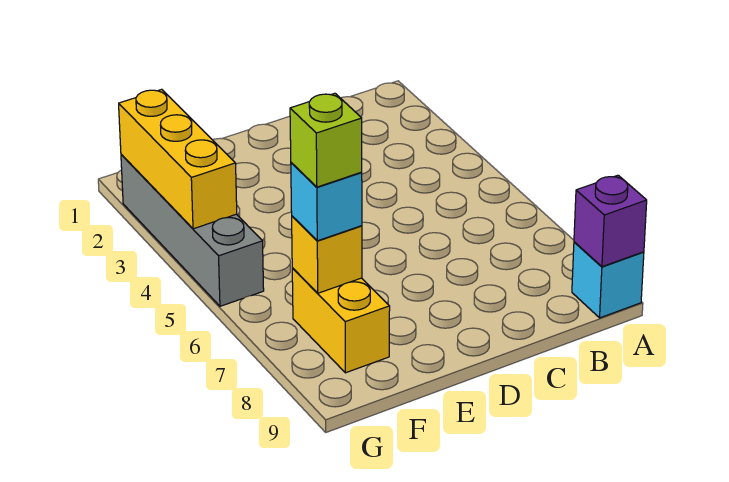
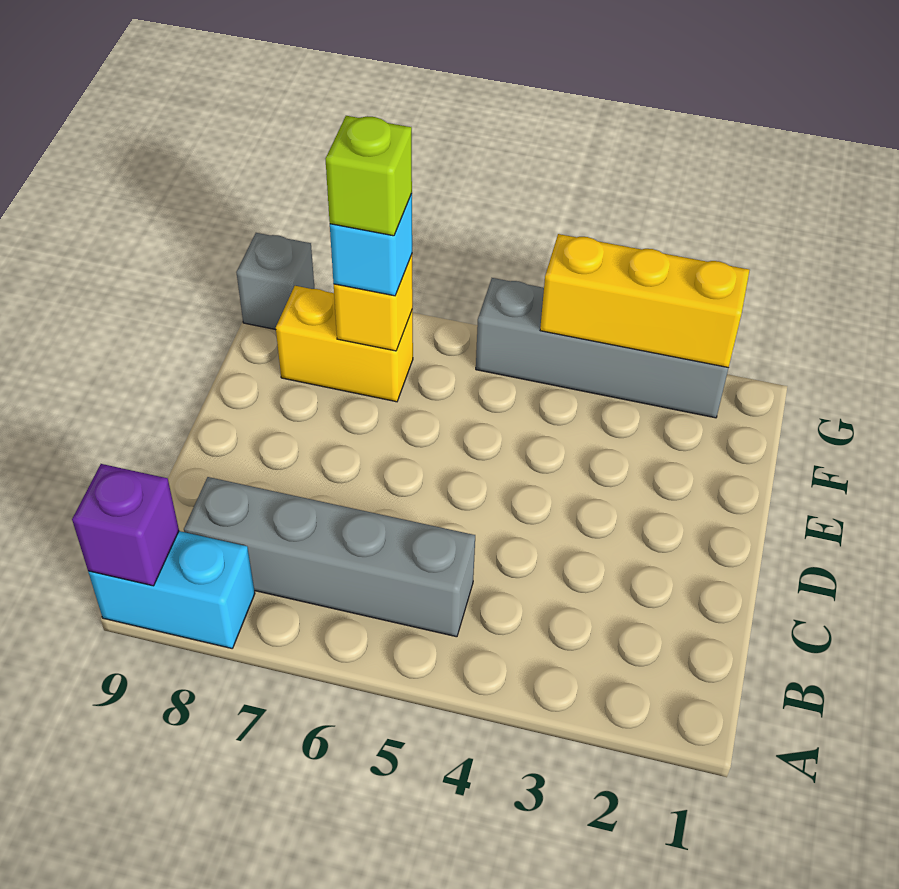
cyan 1x1 brick [572,242,644,318] -> cyan 1x2 brick [88,531,255,648]
none -> grey 1x4 brick [184,477,475,637]
none -> grey 1x1 brick [236,233,315,330]

